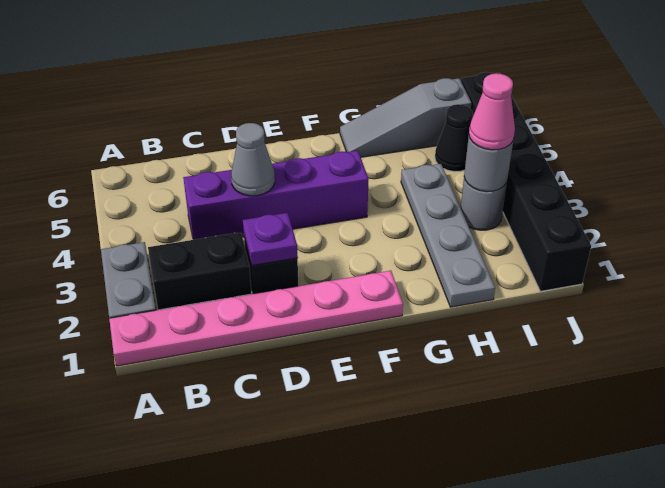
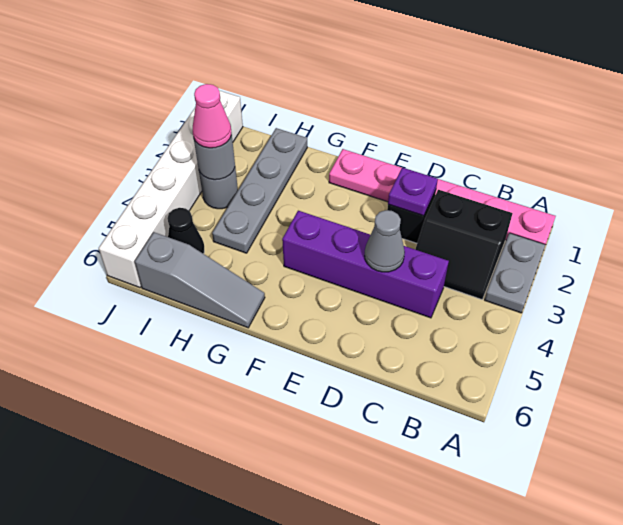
black 1x6 brick [461,72,591,291] -> white 1x6 brick [99,91,243,288]

